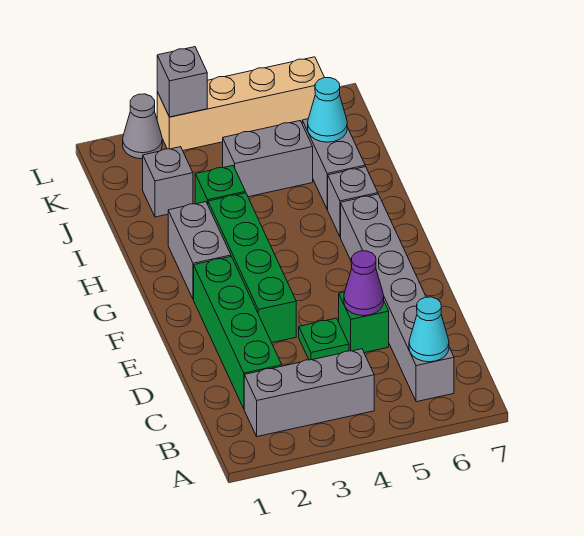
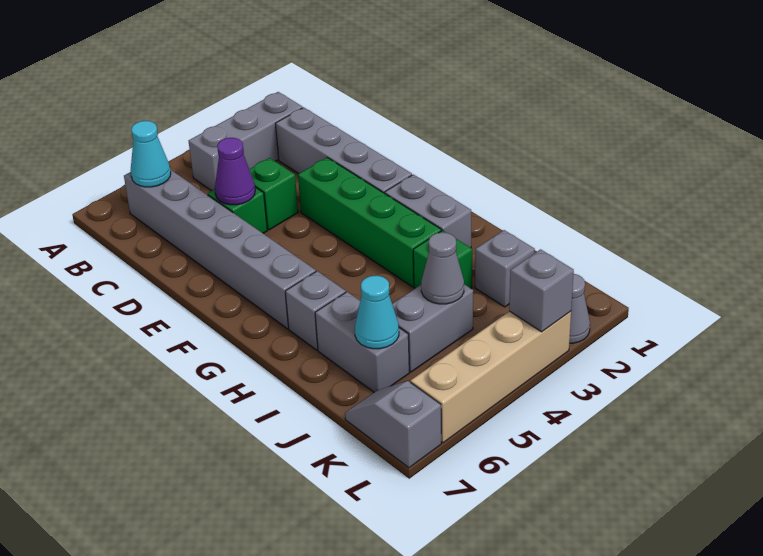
green 1x4 brick [194,257,282,409] -> grey 1x4 brick [275,107,412,193]
green 1x1 plate [299,318,349,360] -> green 1x1 brick [249,158,298,230]
none -> grey 1x1 cone [421,232,464,304]
none -> grey 1x2 slope [345,381,442,468]

